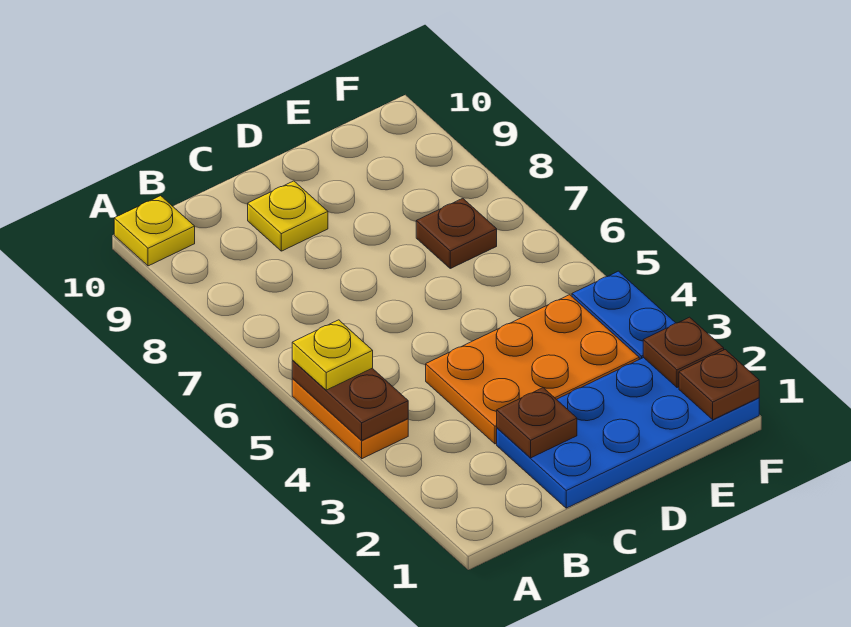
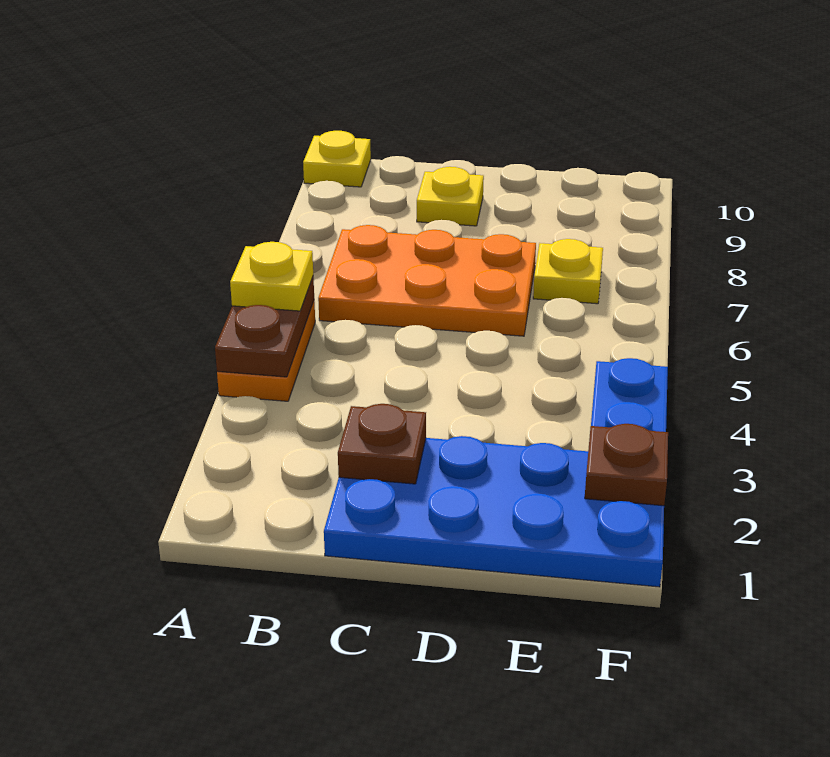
orange 2x3 plate [426,295,639,444] -> orange 2x3 plate moved to [318,225,536,336]
brown 1x1 plate [416,198,497,268] -> yellow 1x1 plate [533,239,603,304]
brown 1x1 plate [679,350,759,420] -> none

